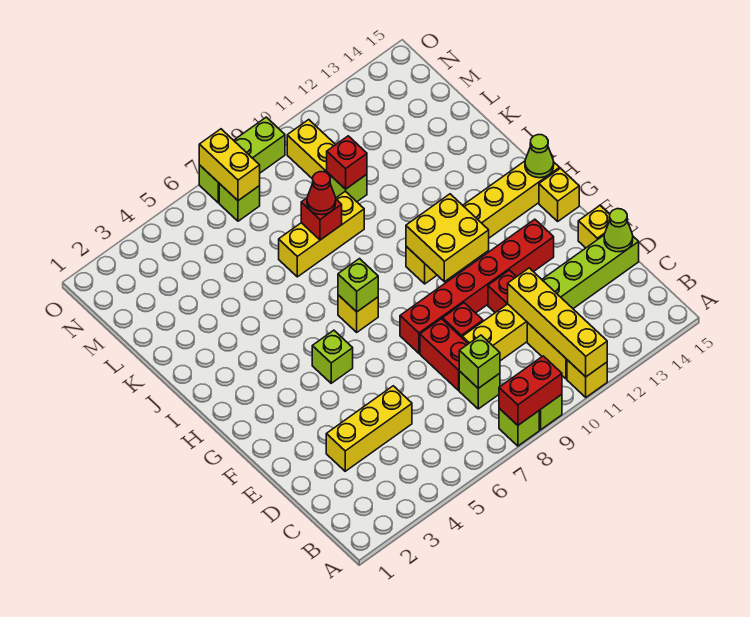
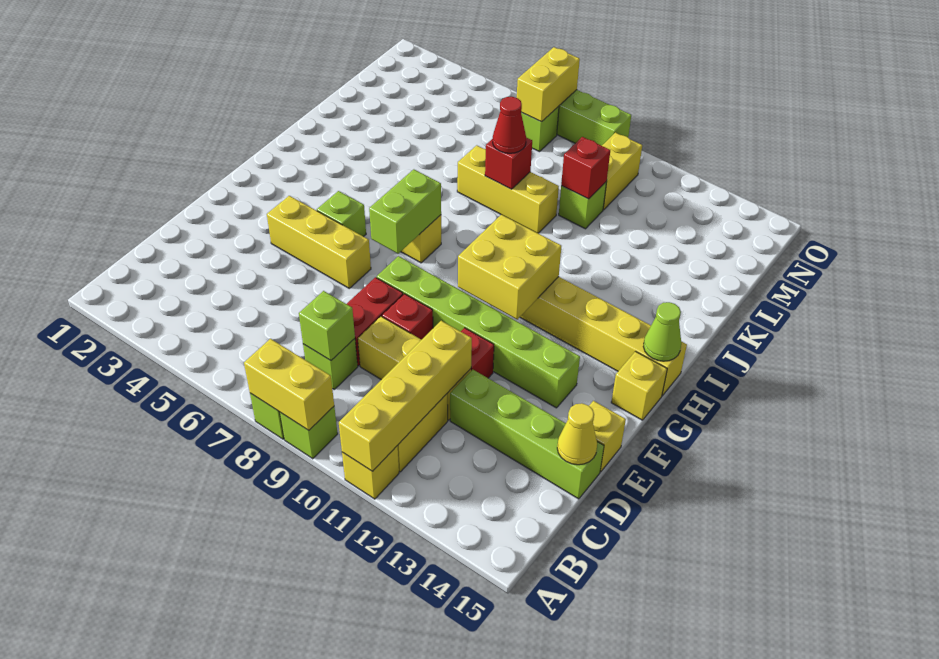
red 1x2 brick [499,356,562,425] -> yellow 1x2 brick [244,339,334,430]
yellow 1x3 brick [326,386,412,471] -> yellow 1x3 brick moved to [267,196,371,288]
lime 1x1 cone [604,209,633,252] -> yellow 1x1 cone [557,403,597,465]
red 1x6 brick [400,219,554,353] -> lime 1x6 brick [377,256,580,408]
lime 1x1 brick [338,259,378,312] -> lime 1x2 brick [369,169,441,254]

